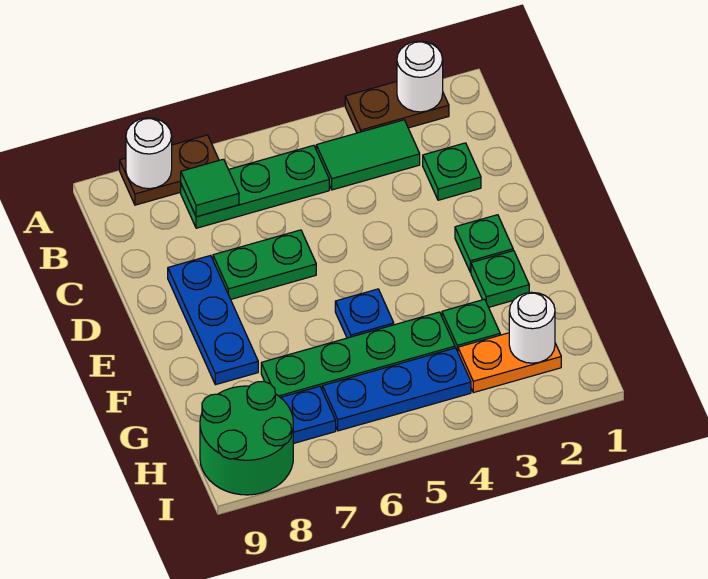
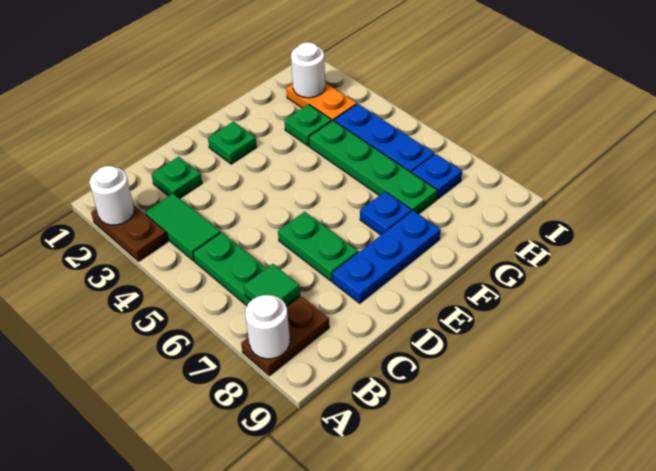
brown 1x2 plate [120,135,219,205] -> brown 1x2 plate turned to [241,296,329,376]
green 1x1 plate [471,251,529,307] -> none
blue 1x1 plate [335,289,394,338] -> blue 1x1 plate moved to [360,191,412,235]
green 2x2 round brick [200,381,293,495] -> none

